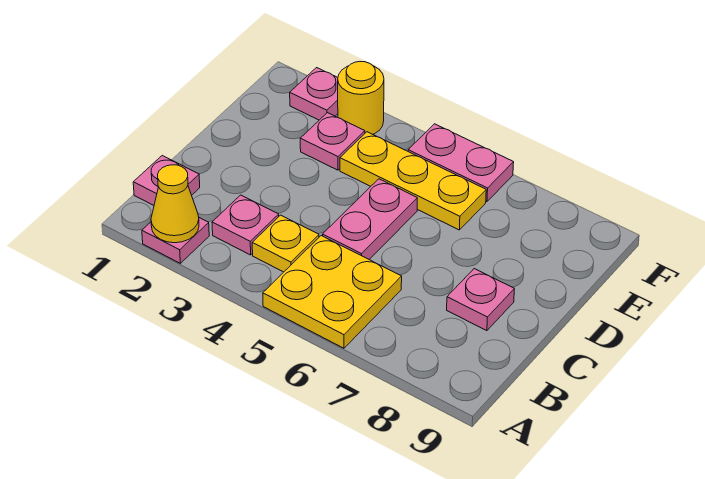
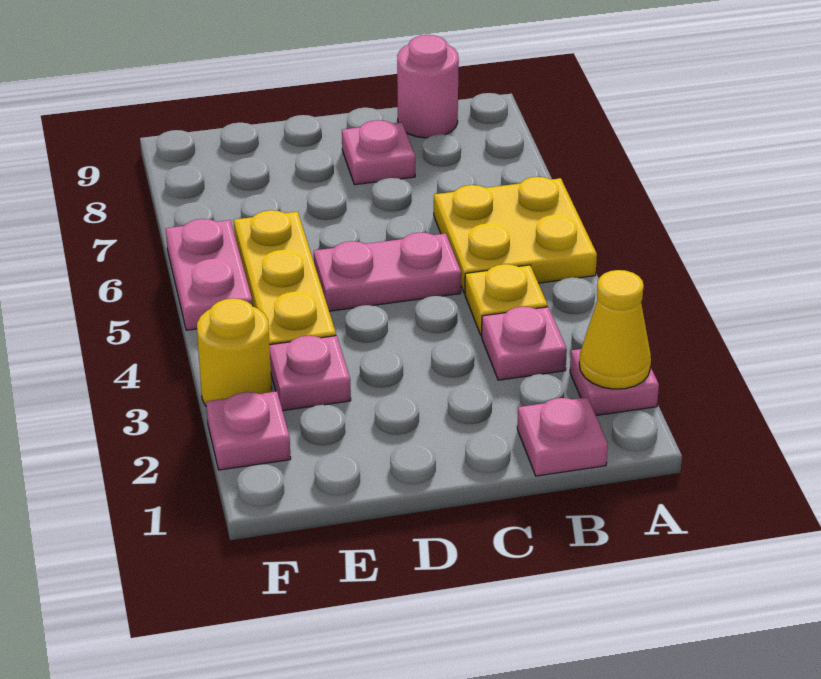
none -> pink 1x1 round brick [397,35,459,138]

